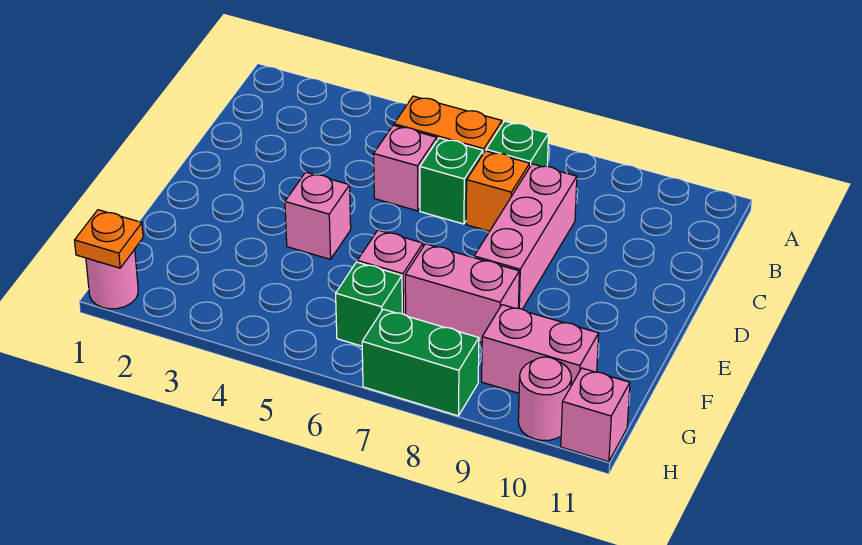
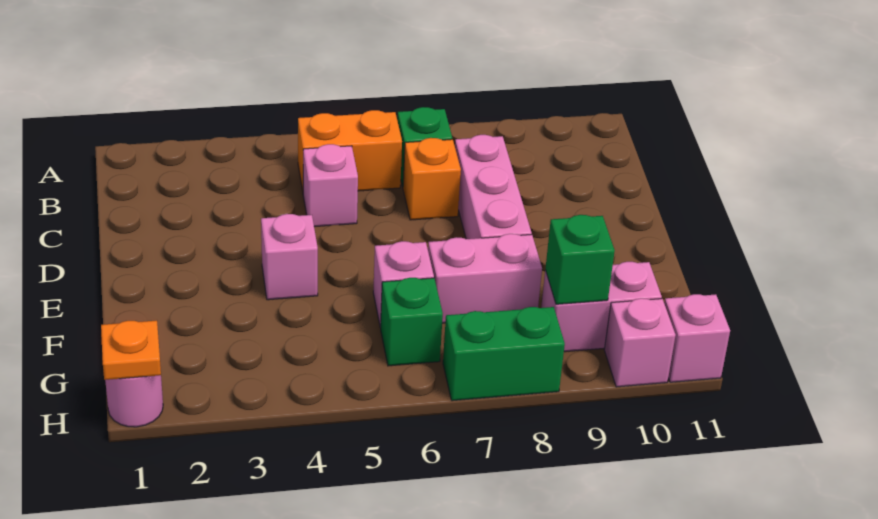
green 1x1 brick [420,138,483,224] -> green 1x1 brick moved to [545,215,615,304]
pink 1x1 round brick [518,357,571,441] -> pink 1x1 brick [604,298,676,387]

